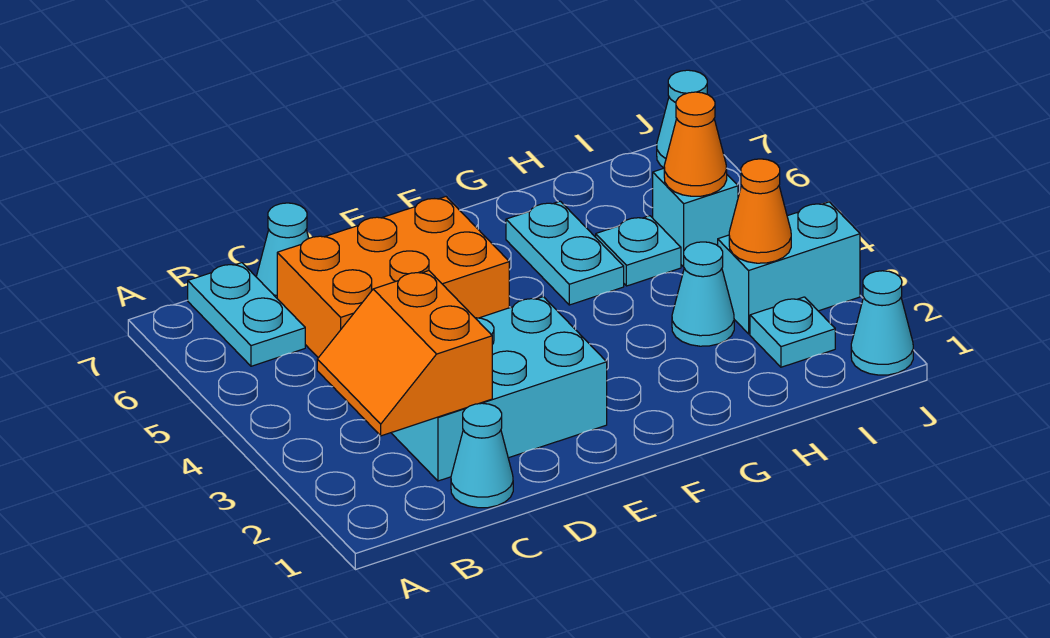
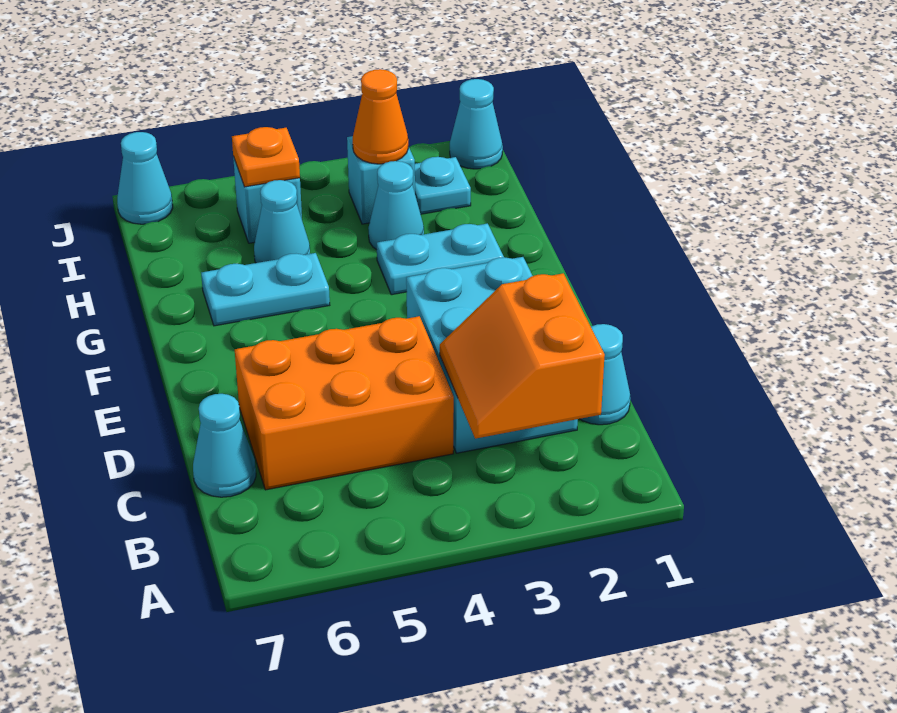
orange 2x2 slope [317,271,492,436] -> orange 2x2 slope turned to [440,273,605,439]
cyan 1x2 plate [188,263,305,366] -> cyan 1x2 plate moved to [377,224,504,295]
orange 2x3 brick [277,197,509,358] -> orange 2x3 brick turned to [235,316,454,490]
cyan 1x1 plate [596,216,681,286] -> cyan 1x1 cone [254,180,310,263]
cyan 1x2 brick [718,202,860,334] -> cyan 1x1 brick [347,136,415,224]
orange 1x1 cone [664,92,727,196] -> orange 1x1 plate [232,127,300,187]

